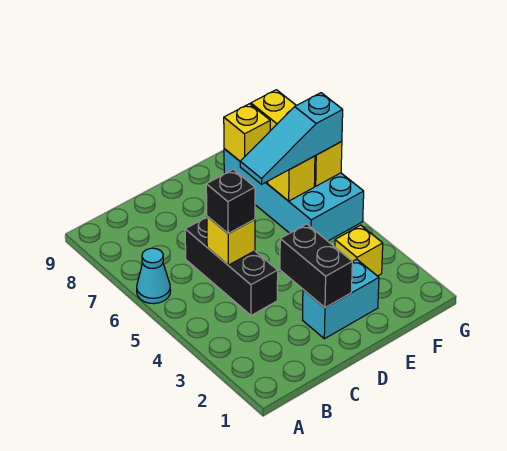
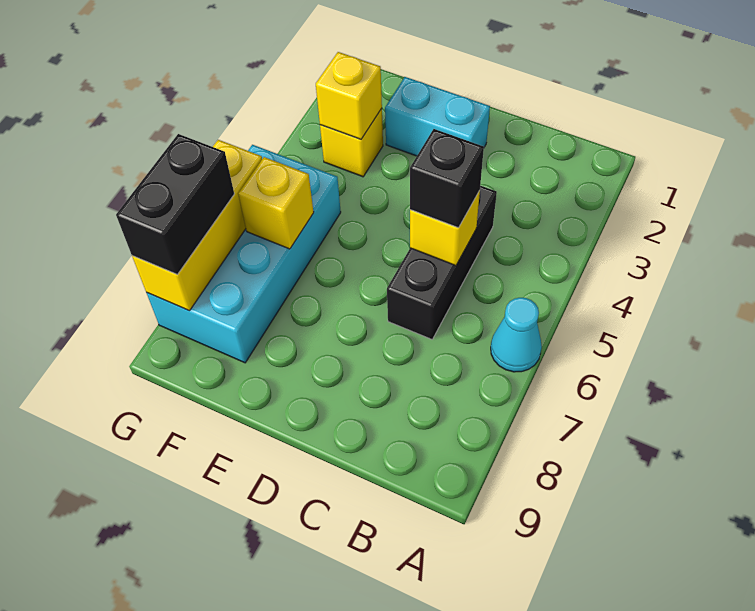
black 1x2 brick [280,224,352,308] -> black 1x2 brick moved to [116,134,234,274]
cyan 1x3 slope [240,93,343,184] -> none
yellow 1x1 brick [224,104,270,161] -> yellow 1x1 brick moved to [316,52,382,139]

